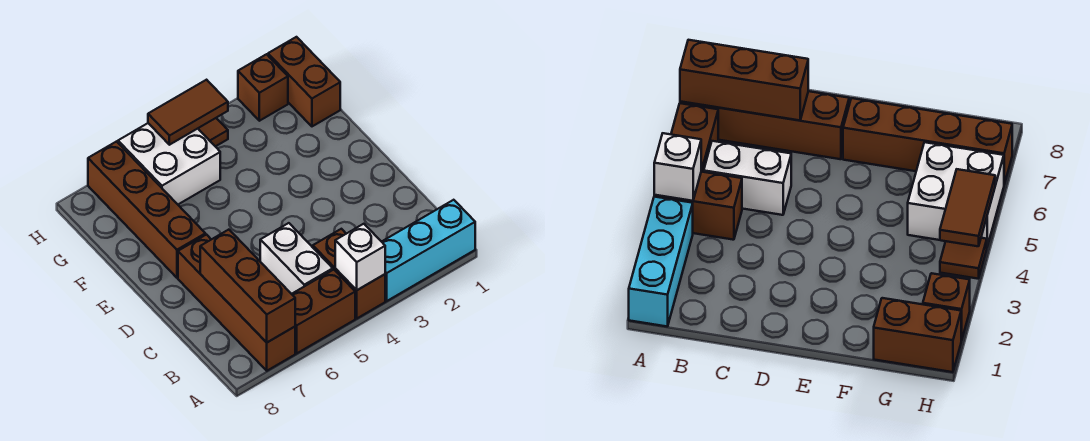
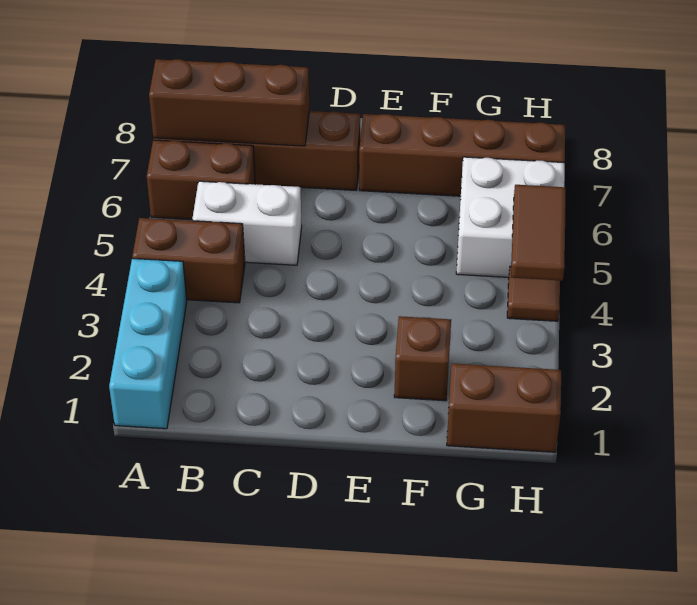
white 1x1 brick [335,224,385,290] -> none
brown 1x2 brick [292,270,355,353] -> brown 1x2 brick turned to [147,140,255,220]
brown 1x1 brick [238,54,288,121] -> brown 1x1 brick moved to [394,316,451,401]

